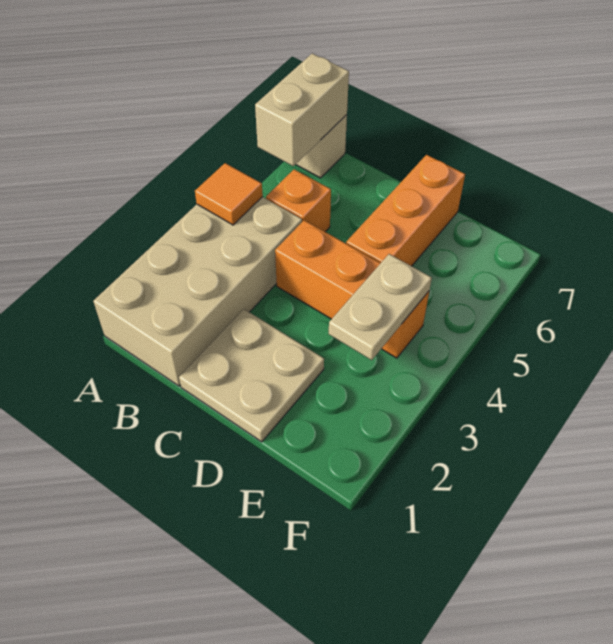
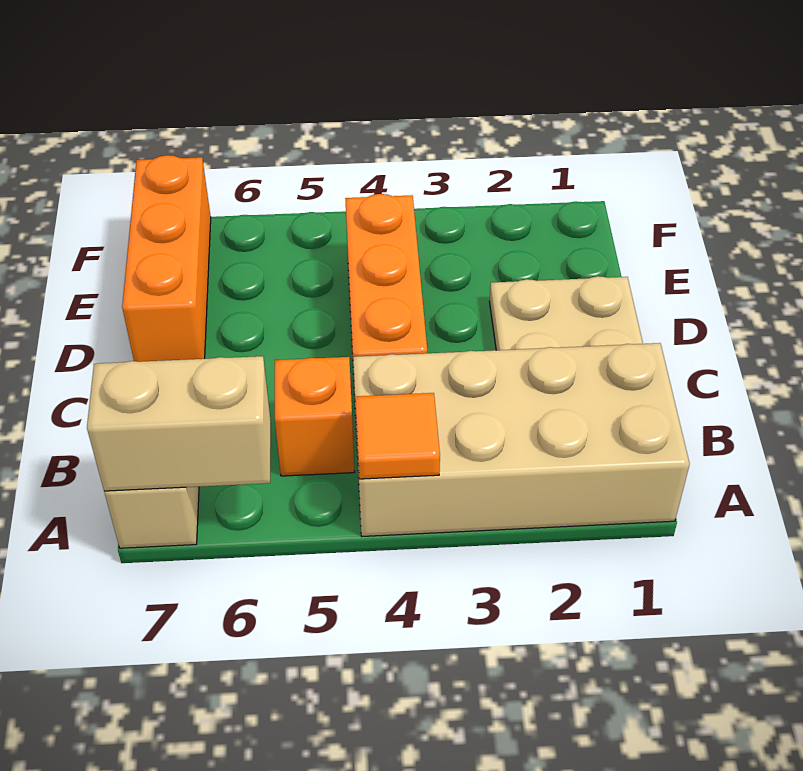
orange 1x3 brick [346,155,465,266] -> orange 1x3 brick turned to [122,155,211,362]
tan 1x2 plate [329,254,432,360] -> none

